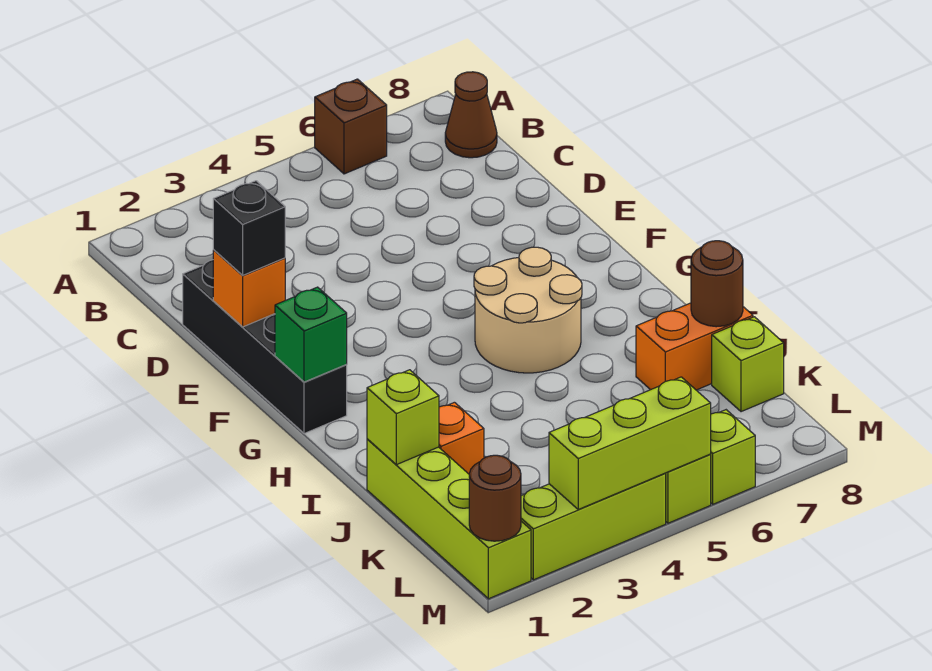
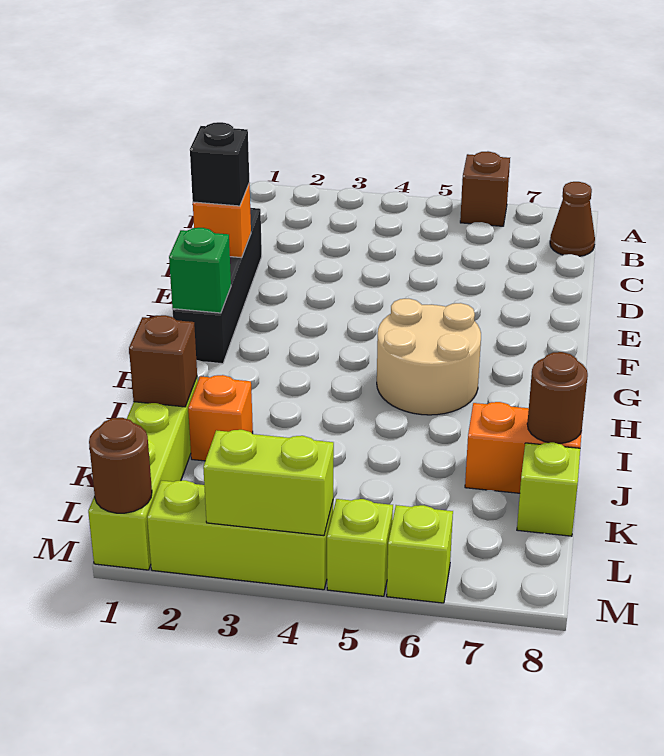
lime 1x1 brick [367,370,439,465] -> brown 1x1 brick [129,315,197,407]
lime 1x3 brick [549,377,711,509] -> lime 1x2 brick [203,430,334,536]

